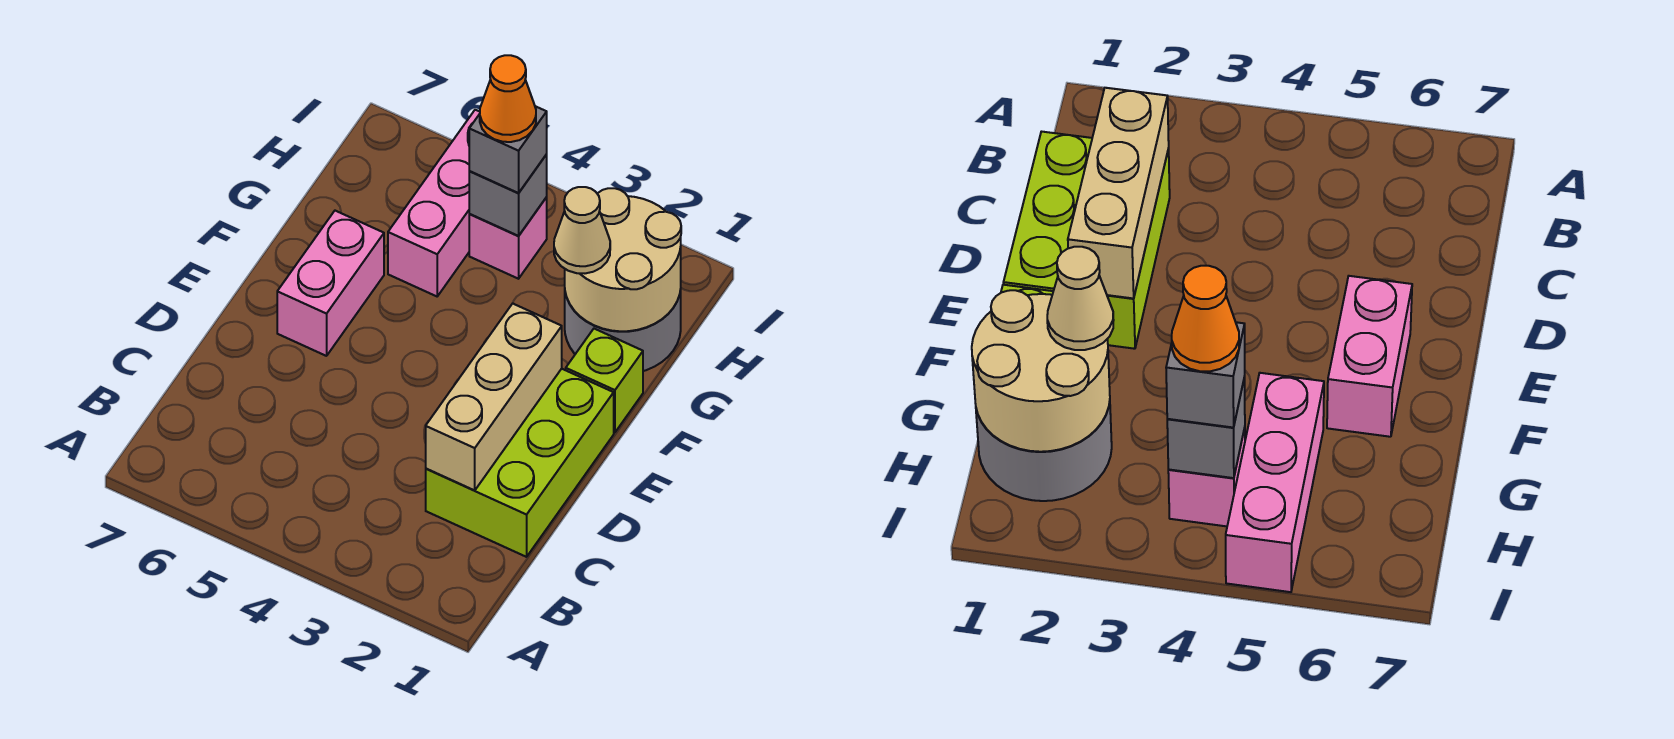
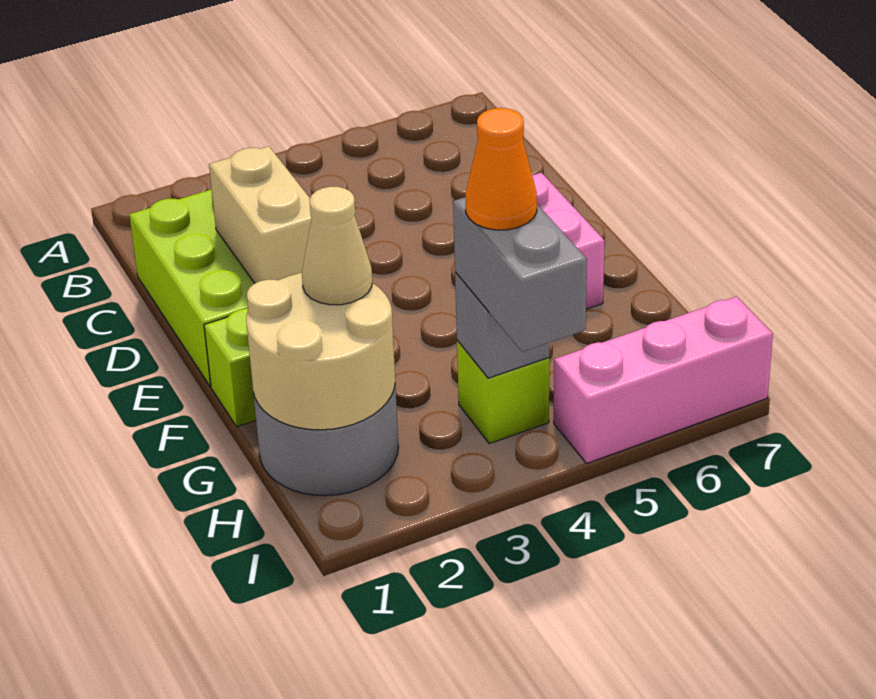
tan 1x3 brick [426,304,562,491] -> tan 1x2 brick [209,146,312,283]
pink 1x3 brick [388,110,480,296] -> pink 1x3 brick turned to [554,297,773,463]
pink 1x1 brick [469,197,547,279] -> lime 1x1 brick [457,340,549,444]
grey 1x1 brick [469,106,547,193] -> grey 1x2 brick [453,197,587,352]

